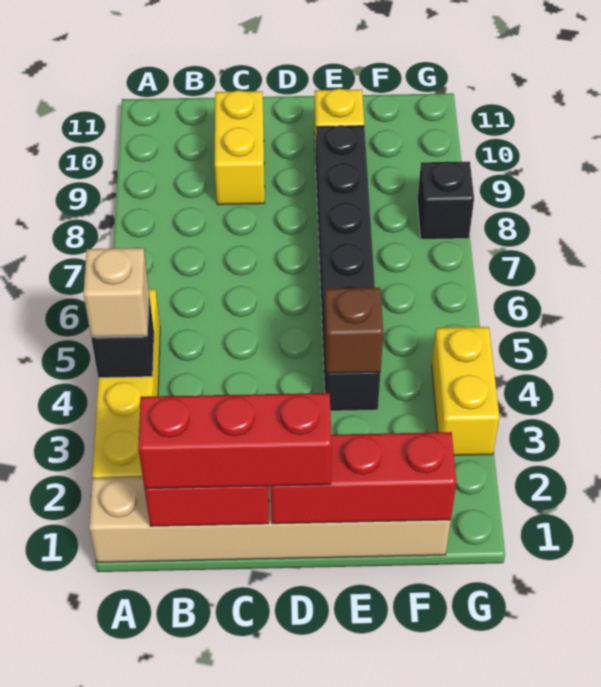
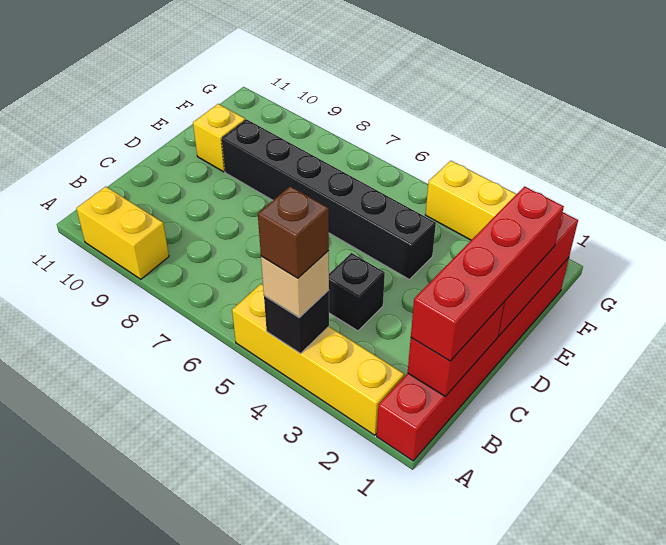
tan 1x6 brick [89,477,451,562] -> red 1x6 brick [377,258,569,461]
red 1x3 brick [138,393,332,489] -> red 1x4 brick [411,186,564,361]
yellow 1x2 brick [215,90,265,205] -> yellow 1x2 brick moved to [76,187,169,279]
brown 1x1 brick [325,288,383,373] -> brown 1x1 brick moved to [258,186,329,278]
black 1x1 brick [417,161,474,239] -> black 1x1 brick moved to [329,253,385,331]

